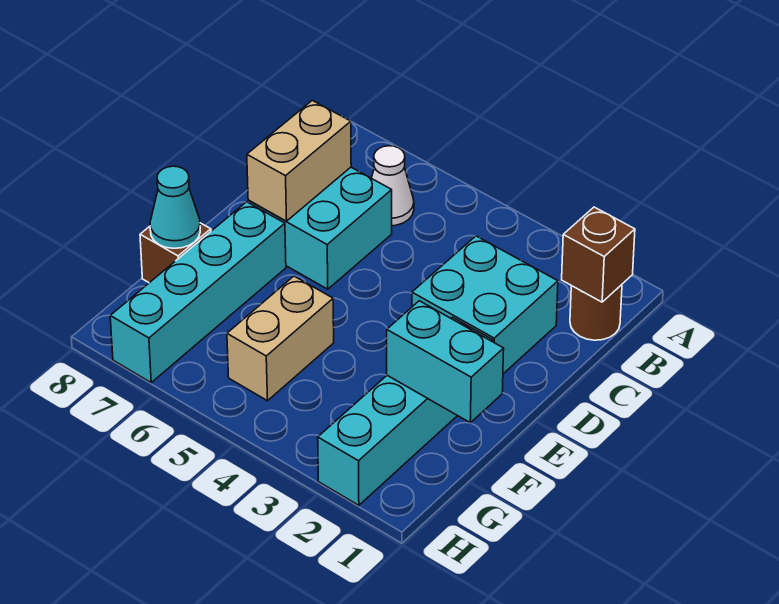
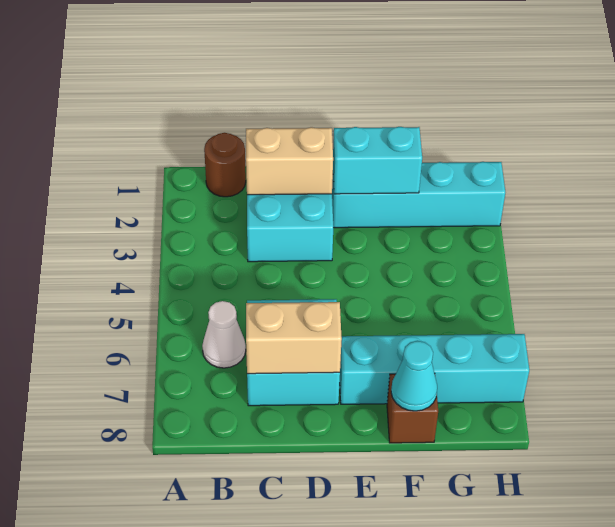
brown 1x1 brick [562,207,635,302] -> none
cyan 1x2 brick [387,301,504,423] -> cyan 1x2 brick turned to [333,127,422,194]
tan 1x2 brick [227,276,334,401] -> tan 1x2 brick moved to [246,127,333,195]

